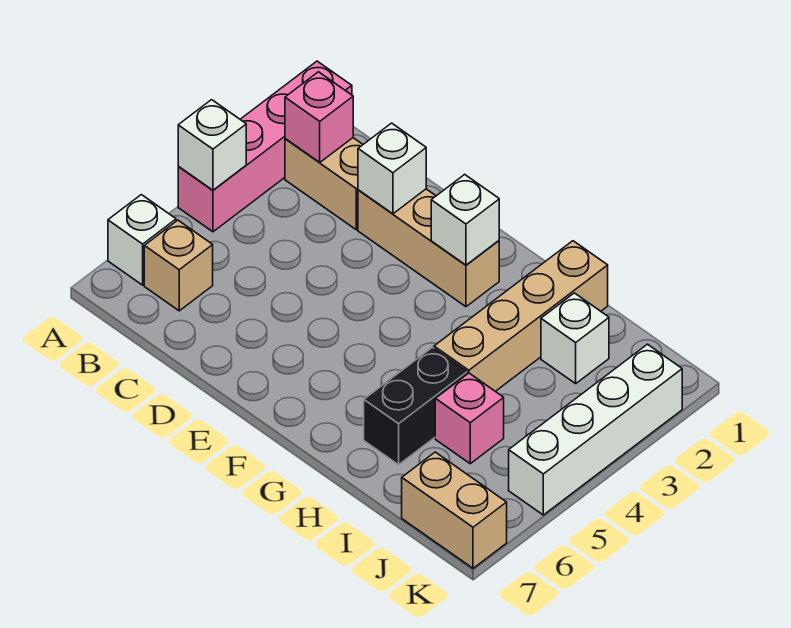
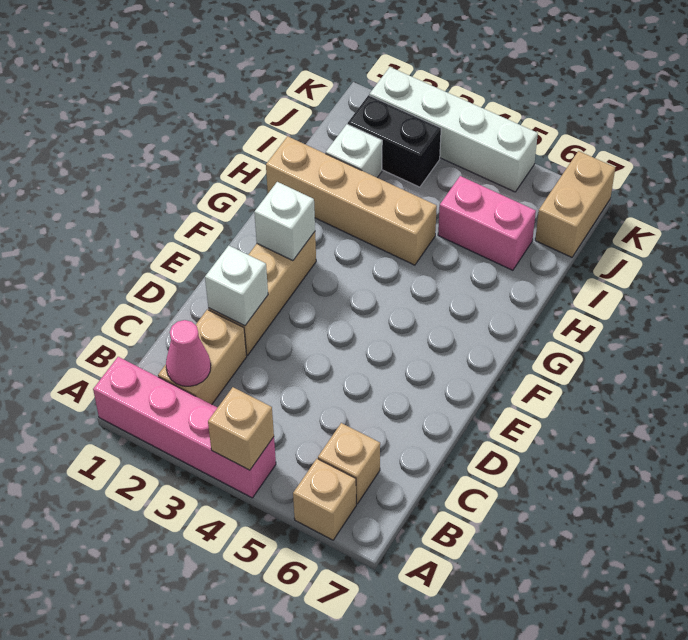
white 1x1 brick [178,100,246,190] -> tan 1x1 brick [208,387,274,470]
white 1x1 brick [108,195,176,285] -> tan 1x1 brick [293,459,356,540]
pink 1x1 brick [285,72,353,163] -> pink 1x1 cone [166,320,211,386]
black 1x2 brick [364,347,467,465] -> black 1x2 brick moved to [348,95,441,187]
pink 1x1 brick [435,373,504,464] -> pink 1x2 brick [438,176,536,270]

